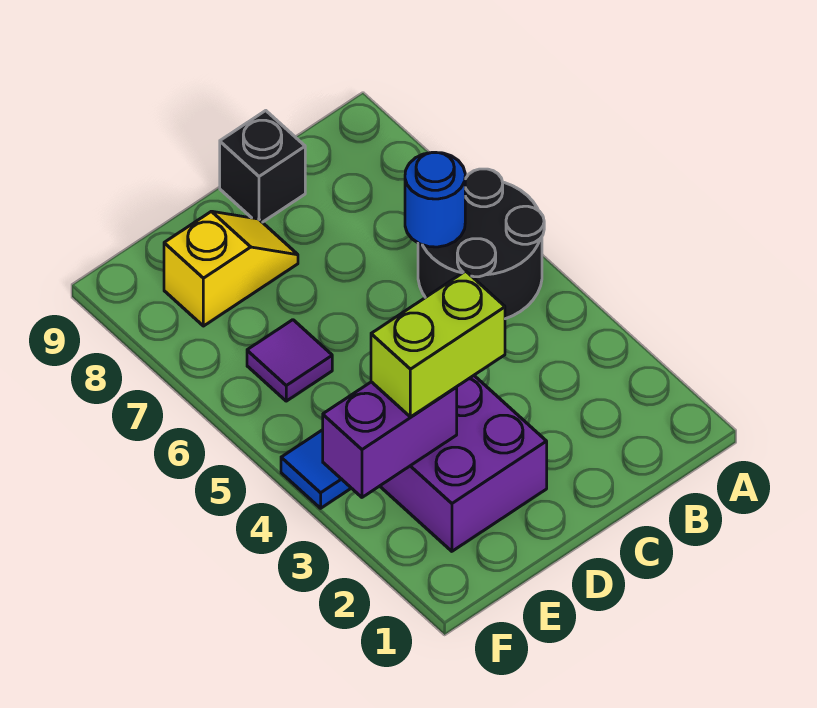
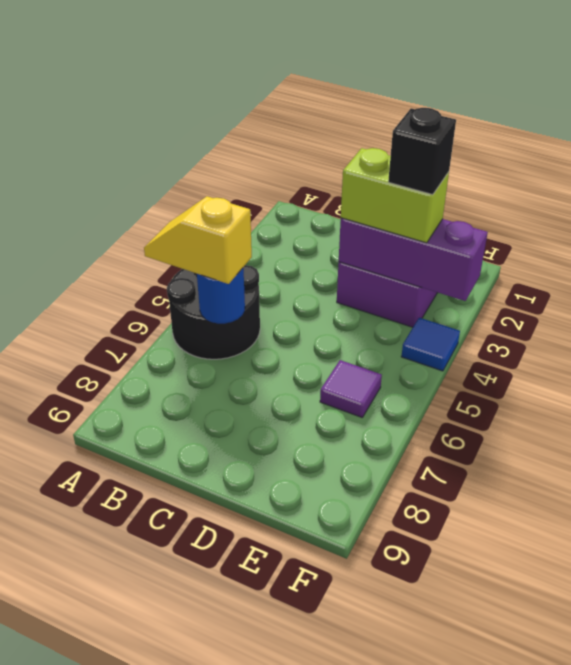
black 1x1 brick [220,111,305,222] -> black 1x1 brick moved to [388,108,456,195]
yellow 1x2 slope [164,211,298,326] -> yellow 1x2 slope moved to [144,196,252,284]
purple 1x2 brick [323,382,457,497] -> purple 1x3 brick [339,218,488,301]

